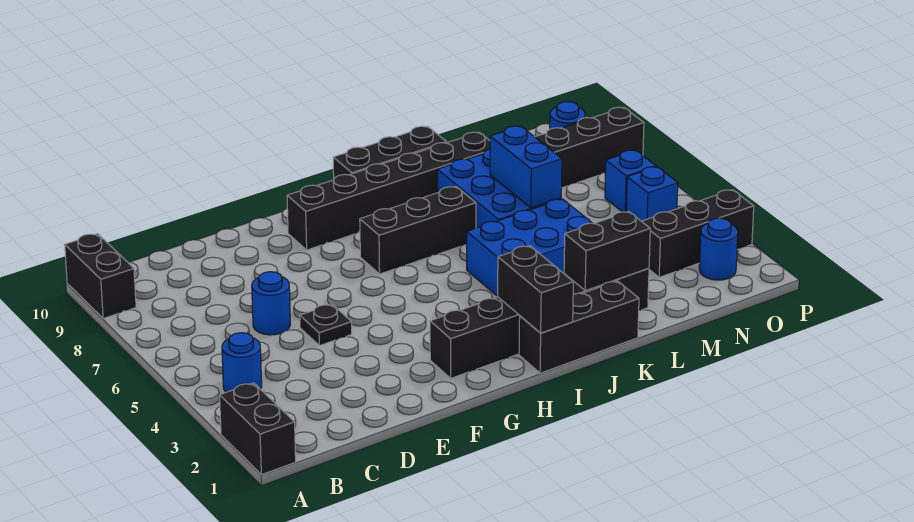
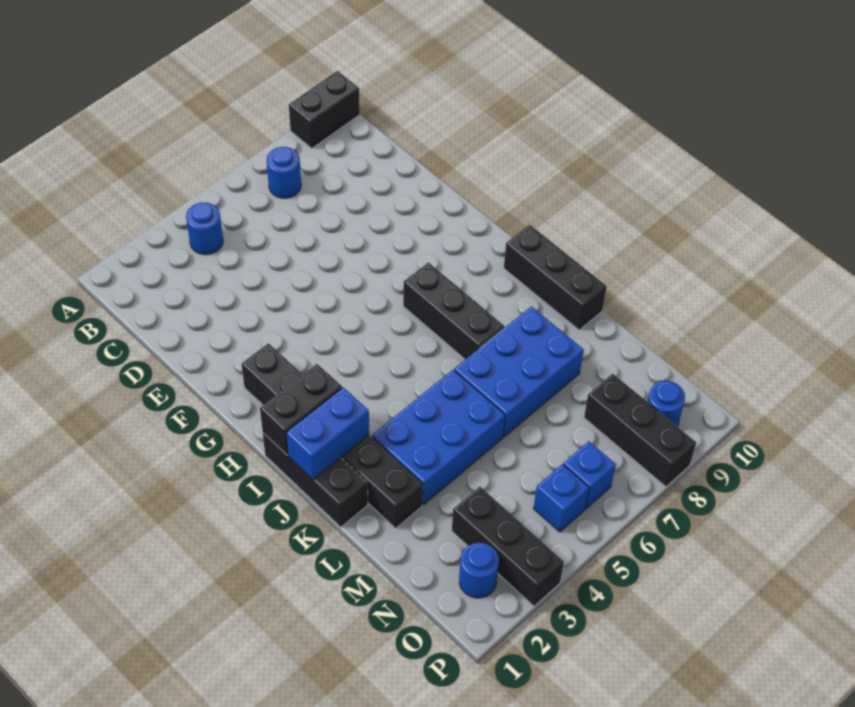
black 1x2 brick [220,383,296,475] -> none
blue 1x1 round brick [252,272,290,335] -> blue 1x1 round brick moved to [267,147,301,198]
black 1x1 plate [300,304,352,346] -> none
black 1x6 brick [287,132,490,250] -> none
blue 2x3 brick [467,199,592,296] -> blue 2x3 brick turned to [372,370,505,505]
black 1x2 brick [564,212,650,290] -> none
blue 1x2 brick [490,126,562,208] -> blue 1x2 brick moved to [286,387,369,480]

